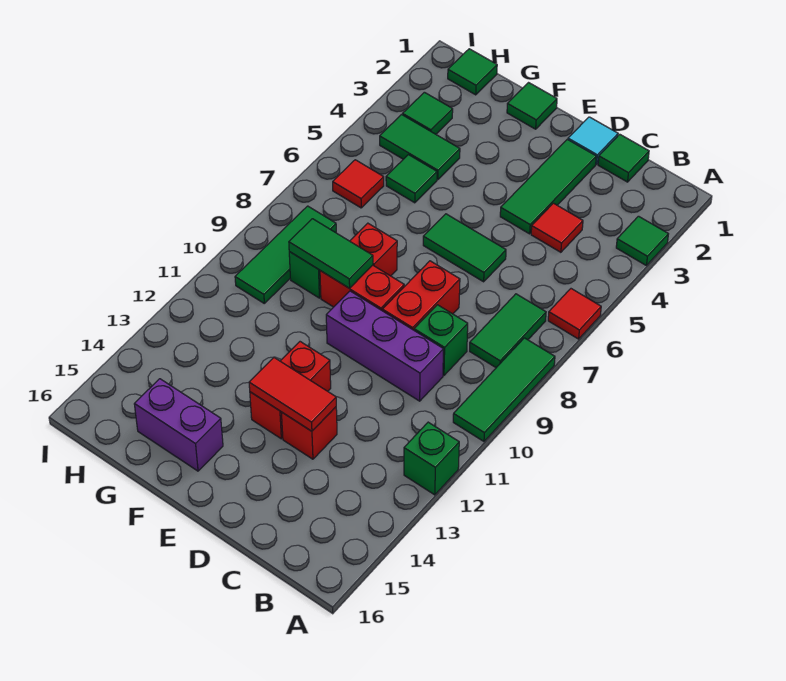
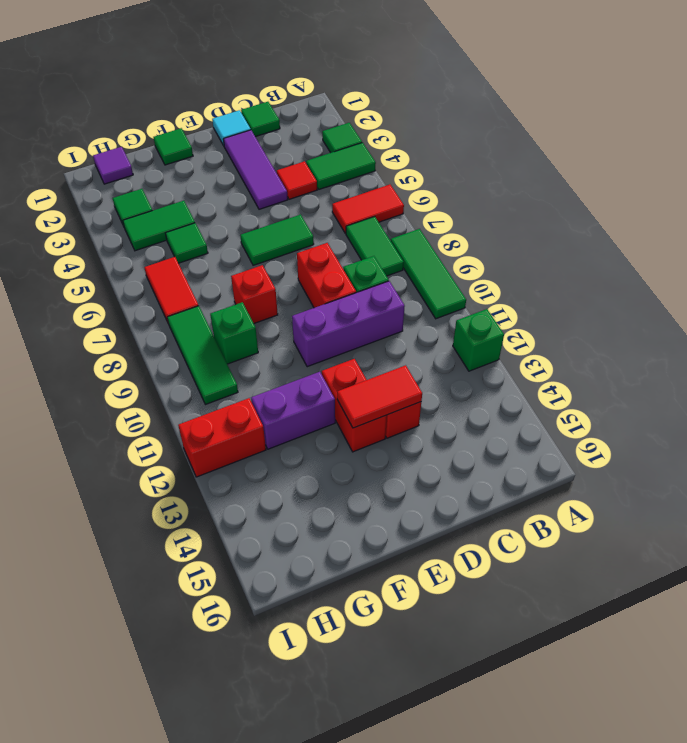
red 1x1 tile [548,289,601,339] -> red 1x2 tile [332,185,404,234]
green 1x3 tile [500,139,596,234] -> purple 1x3 tile [223,130,288,209]
red 1x2 brick [320,265,404,310] -> red 1x2 brick moved to [178,398,266,477]
green 1x2 tile [289,219,373,288] -> green 1x2 tile moved to [306,143,376,189]
purple 1x2 brick [134,379,223,471] -> purple 1x2 brick moved to [251,372,335,449]
green 1x1 tile [448,49,497,95] -> purple 1x1 tile [93,147,133,184]
red 1x1 tile [333,160,384,208] -> red 1x2 tile [144,257,199,322]

